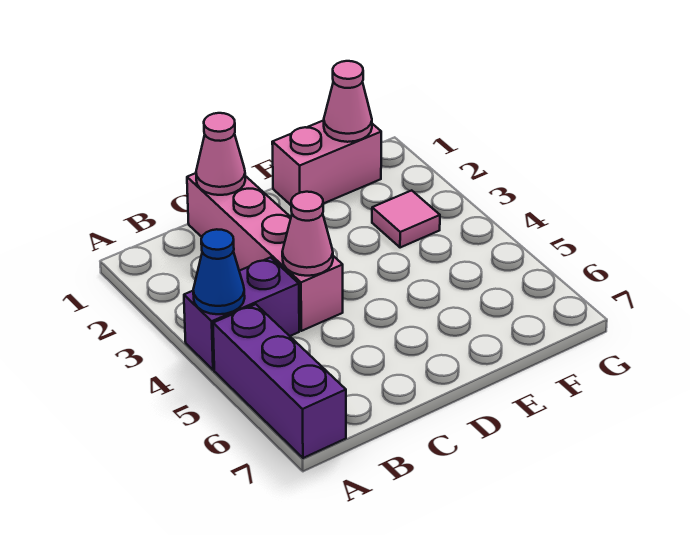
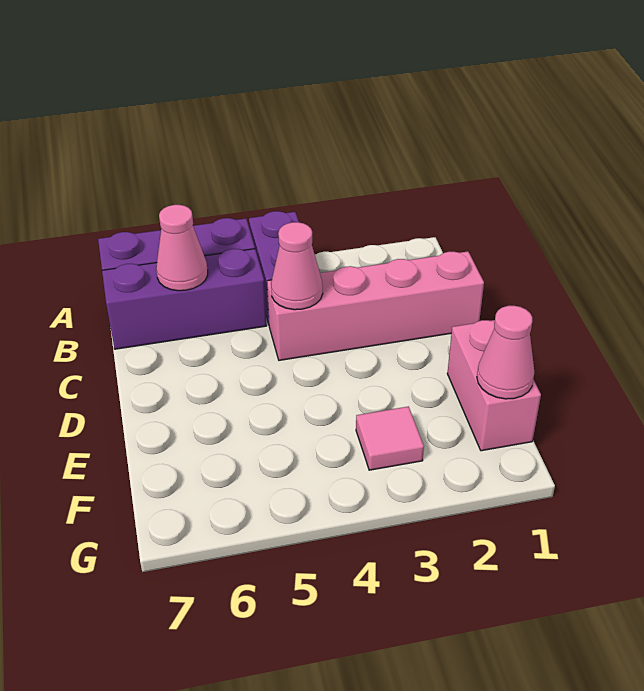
blue 1x1 cone [193,229,245,314] -> none
none -> purple 1x3 brick [102,249,266,349]
pink 1x1 cone [196,113,245,195] -> pink 1x1 cone moved to [156,205,208,291]

